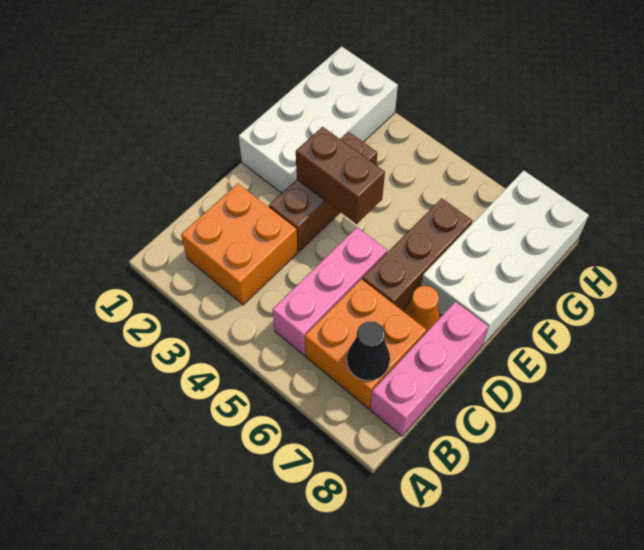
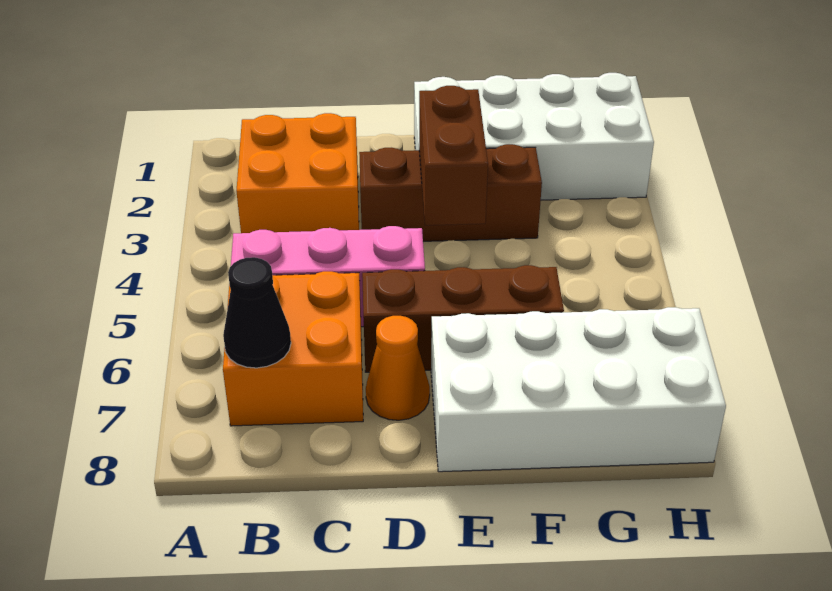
pink 1x3 brick [370,302,488,436] -> none

